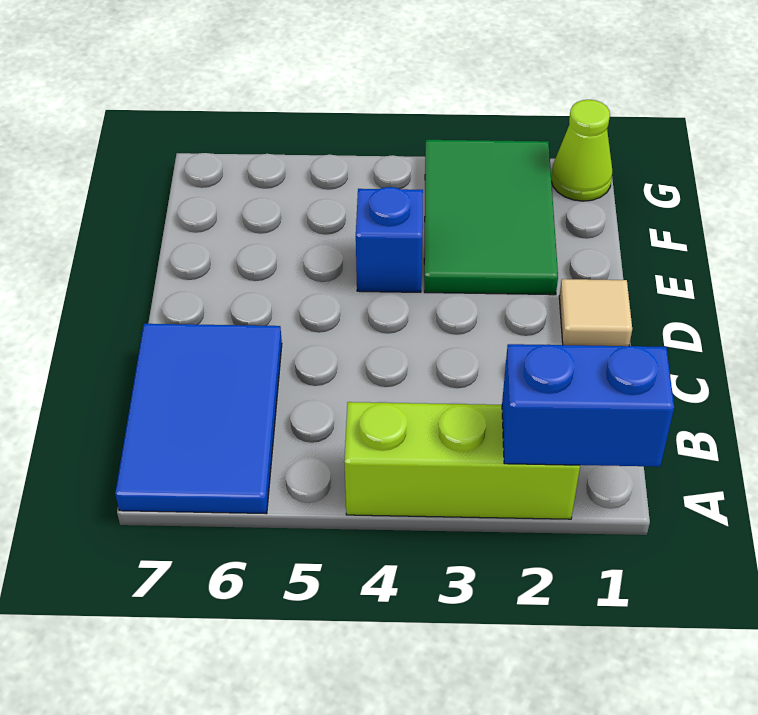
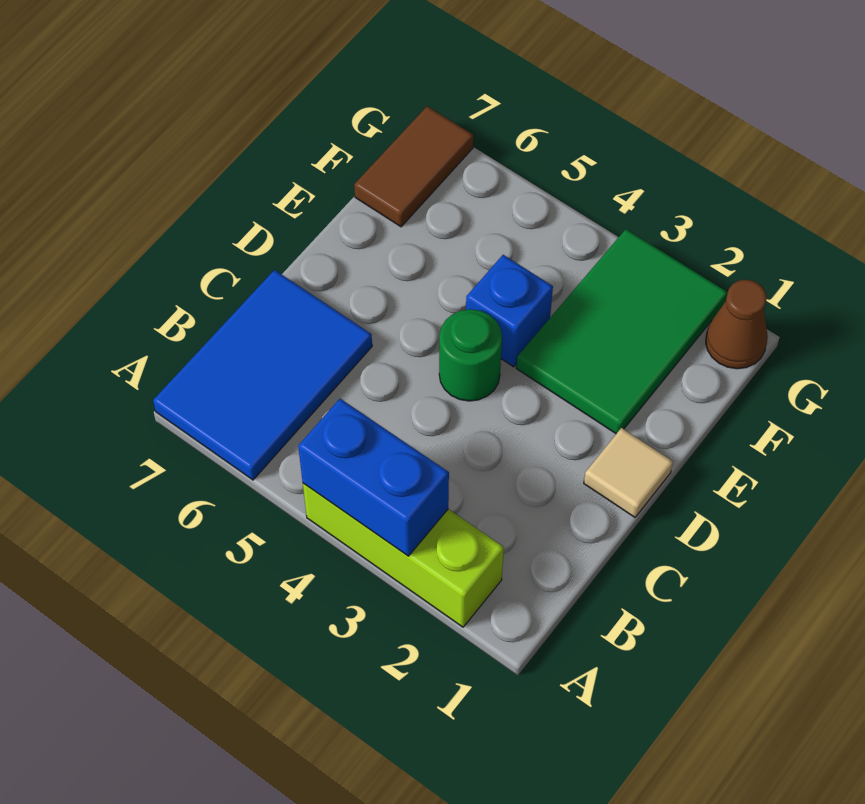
blue 1x2 brick [502,344,674,467] -> blue 1x2 brick moved to [298,399,449,556]
none -> green 1x1 round brick [439,309,502,401]
none -> brown 1x2 tile [354,106,473,227]
lime 1x1 cone [551,100,613,201] -> brown 1x1 cone [706,280,768,369]

